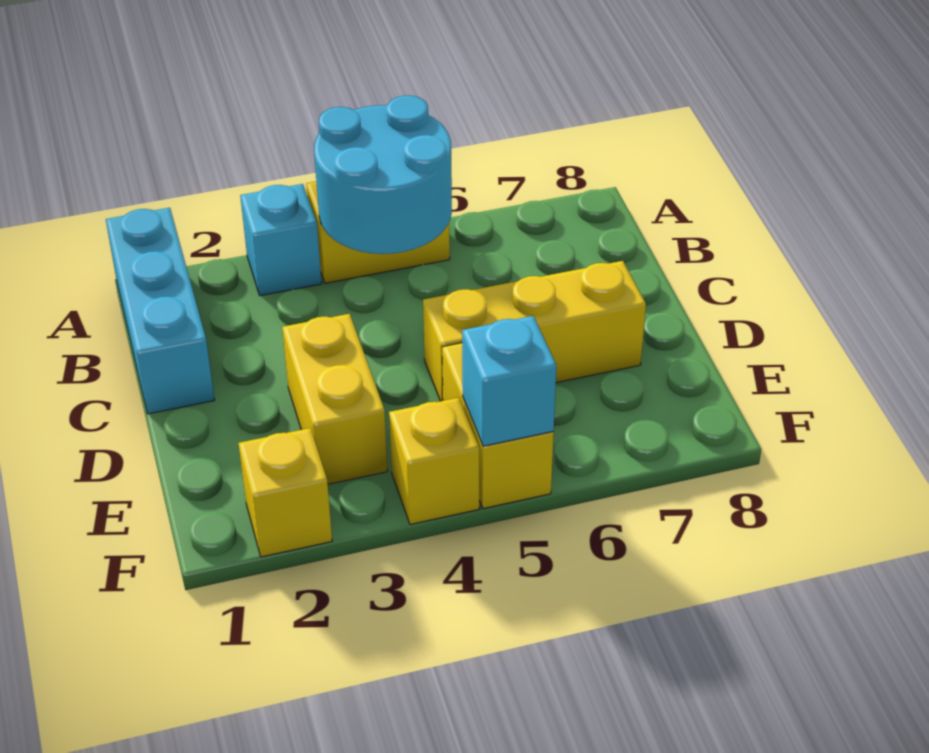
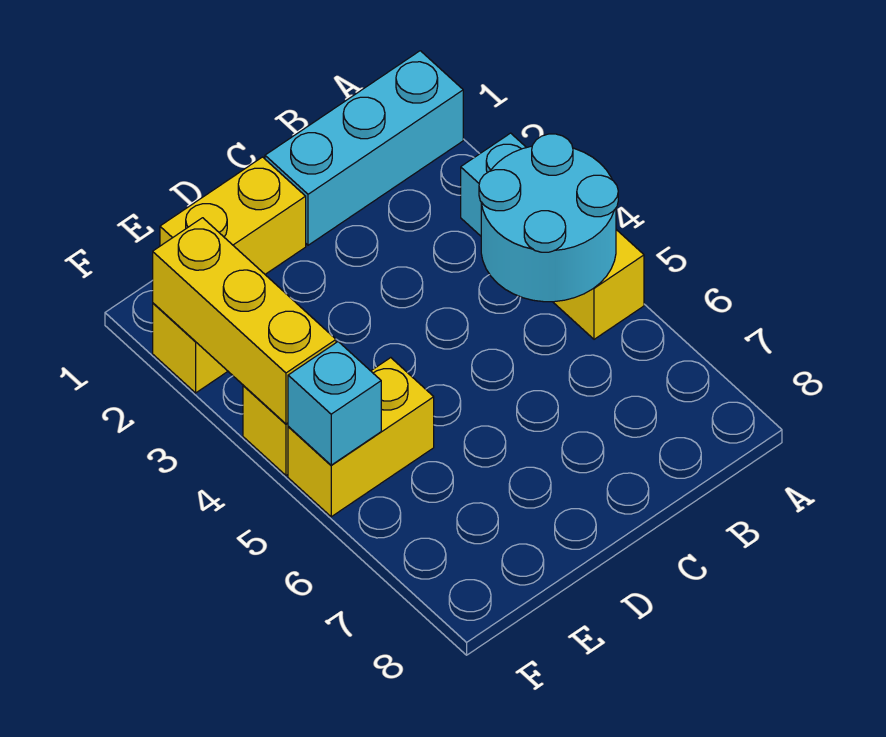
yellow 1x2 brick [282,314,387,484] -> yellow 1x2 brick moved to [160,157,306,274]
yellow 1x3 brick [423,261,646,401] -> yellow 1x3 brick moved to [153,218,336,424]

